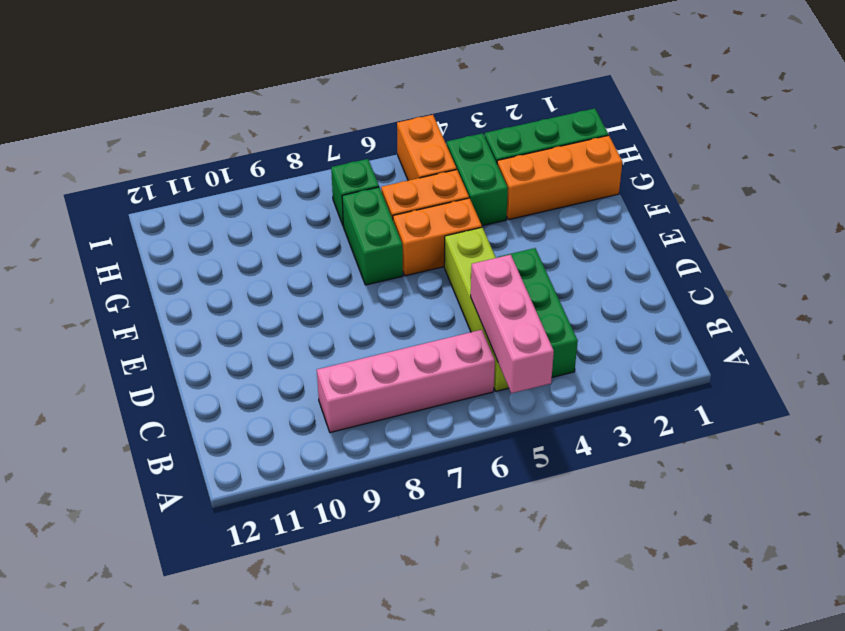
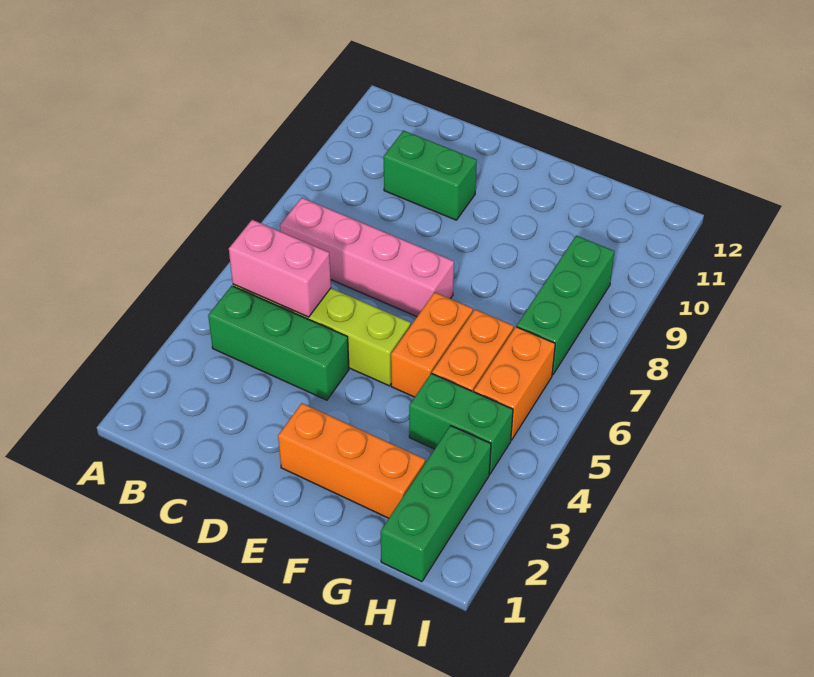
pink 1x3 brick [471,255,554,393] -> pink 1x2 brick [229,220,331,317]
pink 1x4 brick [317,330,495,433] -> pink 1x4 brick turned to [280,198,454,317]
green 1x2 brick [342,187,403,285] -> green 1x2 brick moved to [384,131,477,220]
orange 1x3 brick [497,135,622,220] -> orange 1x3 brick turned to [278,403,425,518]
orange 1x2 brick [397,115,457,180] -> orange 1x2 brick turned to [474,327,555,440]
green 1x1 brick [331,159,379,226] -> green 1x3 brick [517,236,614,375]

